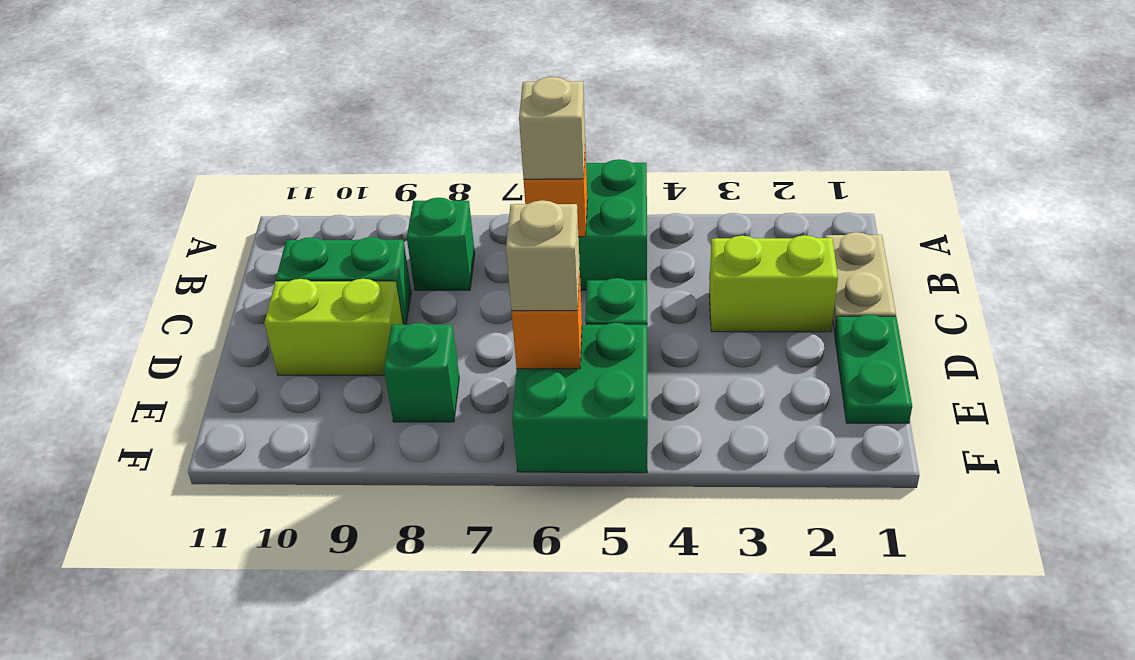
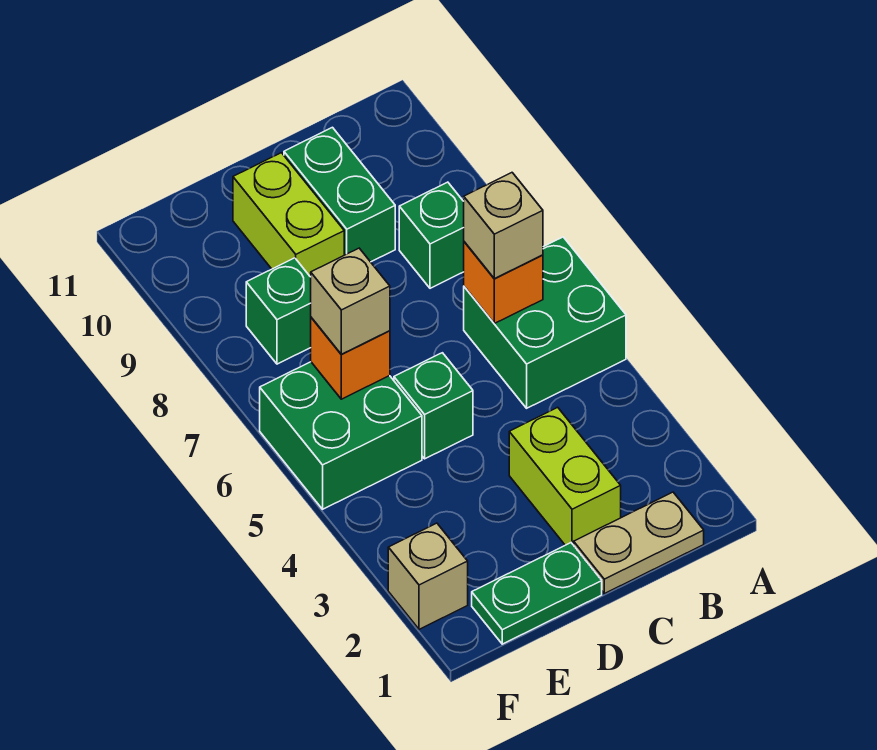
none -> tan 1x1 brick [388,523,468,629]

